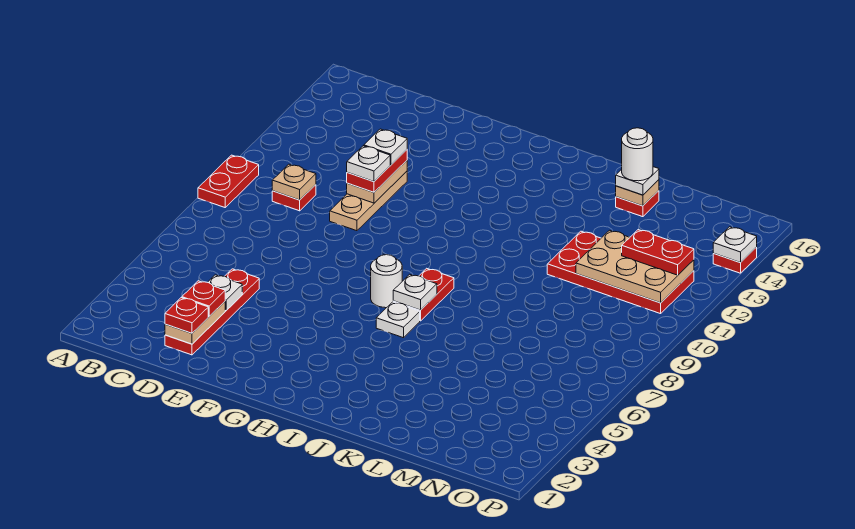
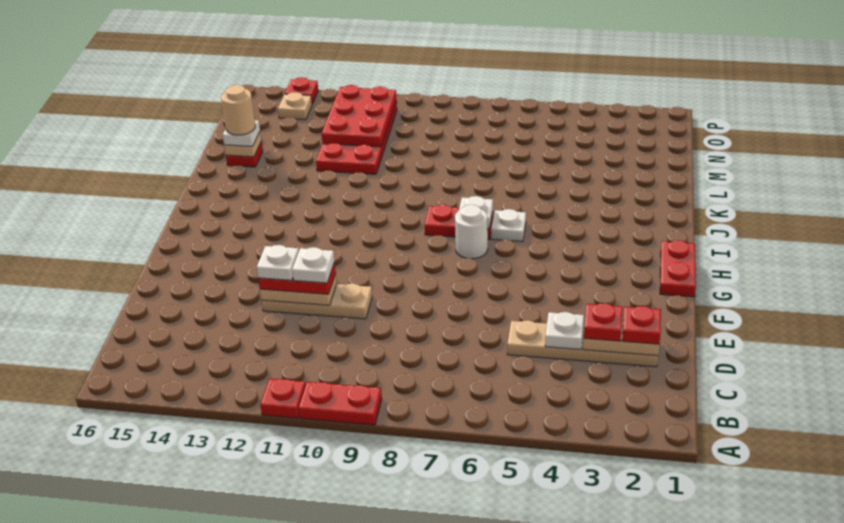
red 1x1 plate [272,185,316,211] -> red 1x1 plate moved to [260,379,306,418]
tan 1x1 plate [272,164,316,200] -> tan 1x1 plate moved to [278,92,312,120]
red 1x4 plate [165,269,259,355] -> tan 1x4 plate [507,320,658,367]
white 1x1 round brick [622,128,653,181] -> tan 1x1 round brick [221,85,255,135]
tan 2x3 plate [576,230,694,303] -> red 2x3 plate [322,85,396,147]
red 1x2 plate [622,230,694,275] -> red 1x2 plate moved to [660,240,696,297]
white 1x1 plate [713,227,757,263] -> none

